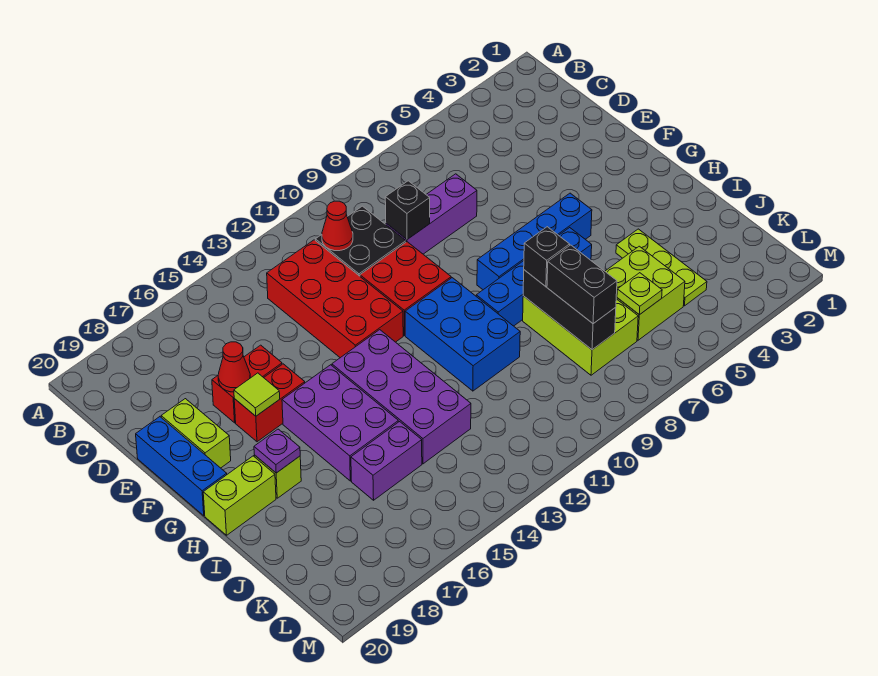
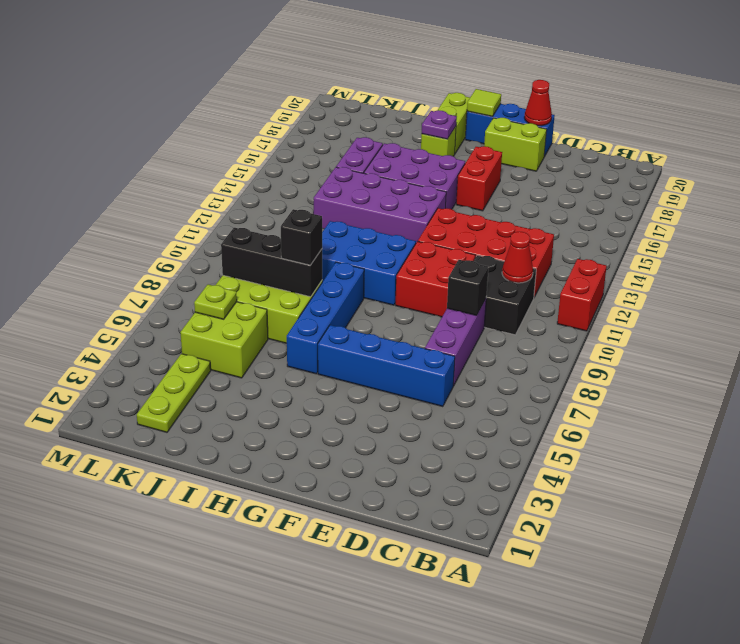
red 1x2 brick [212,345,282,423] -> red 1x2 brick moved to [557,259,607,331]
red 1x1 cone [218,342,250,392] -> red 1x1 cone moved to [524,80,552,126]
lime 1x1 tile [234,373,280,416] -> lime 1x1 tile moved to [467,89,501,117]
blue 1x4 brick [477,193,592,290] -> blue 1x4 brick turned to [318,325,455,407]
lime 1x3 plate [616,229,707,306] -> lime 1x3 plate turned to [137,354,211,432]
black 1x2 brick [547,245,617,324] -> none

